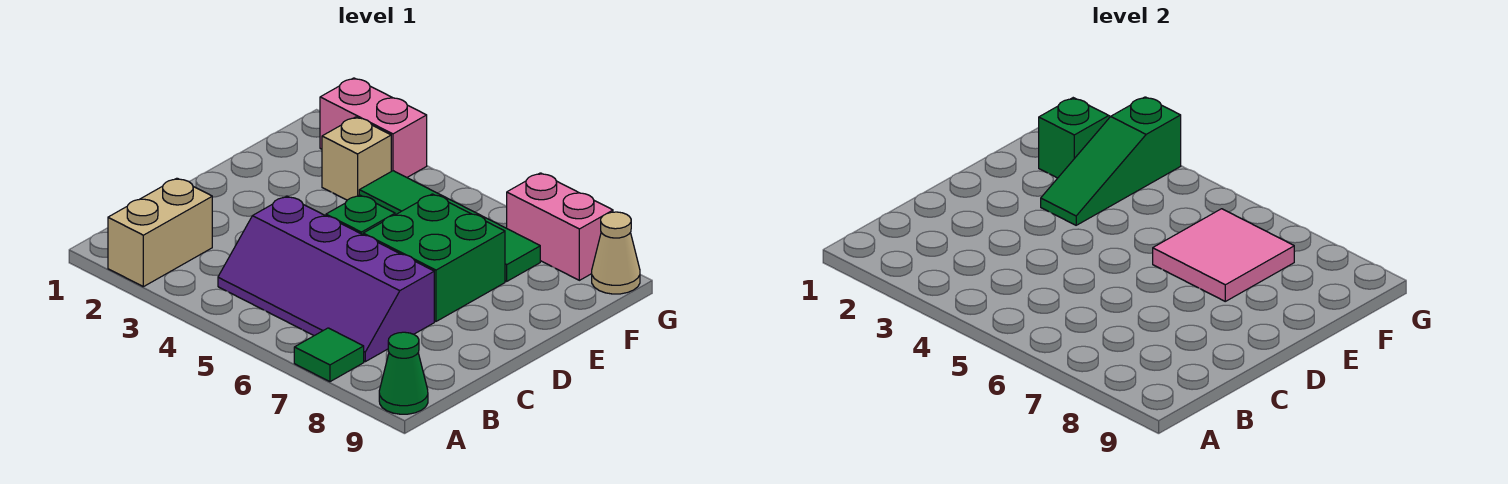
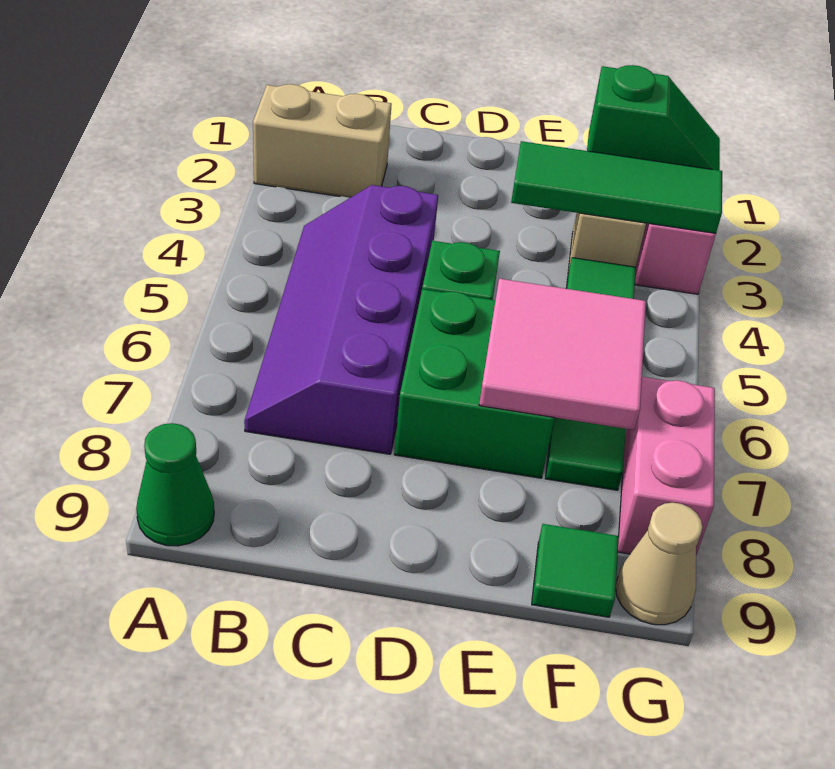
green 1x1 tile [294,328,364,382] -> green 1x1 tile moved to [532,524,619,617]
green 1x3 slope [1041,97,1181,225] -> green 1x3 tile [511,141,722,233]

